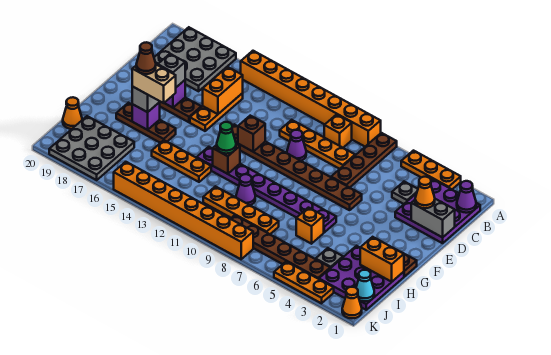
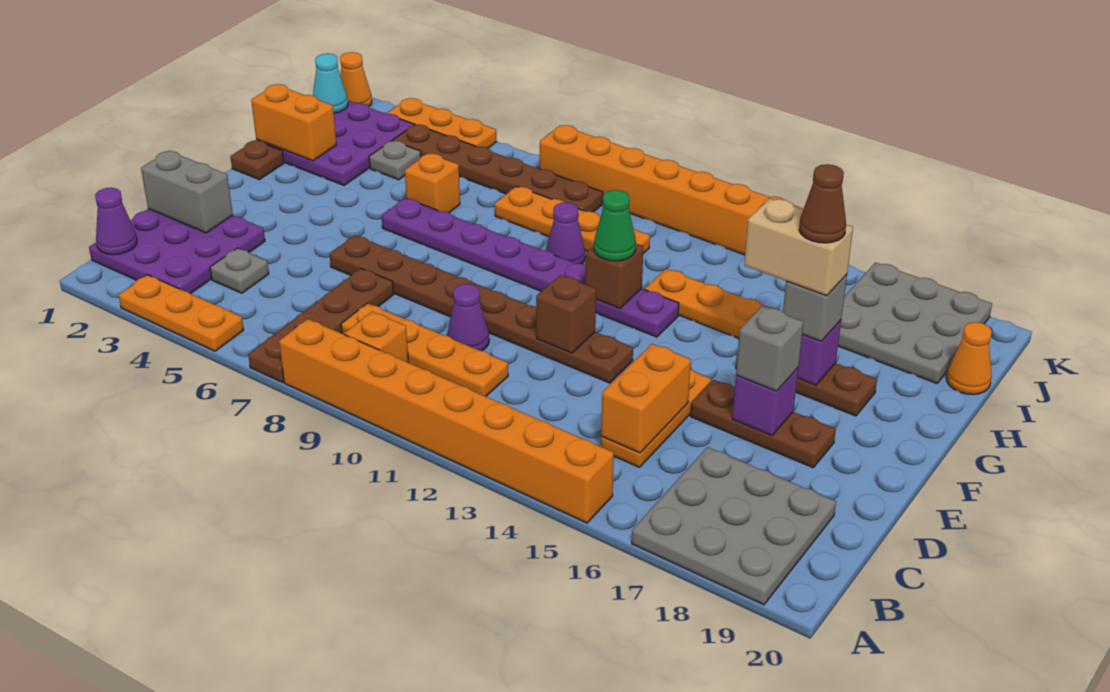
orange 1x1 cone [415,177,435,208] -> none

